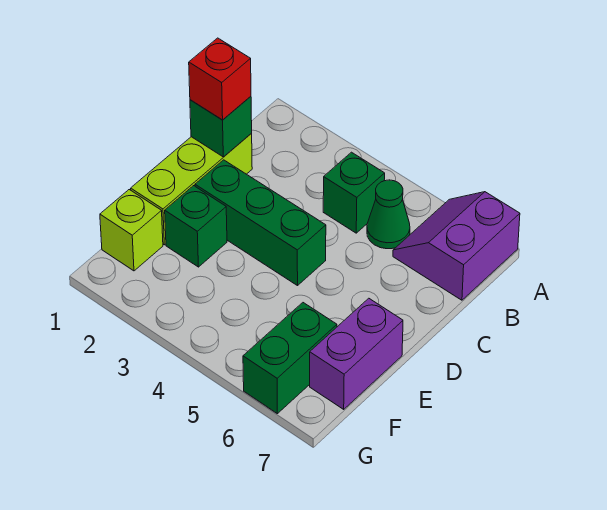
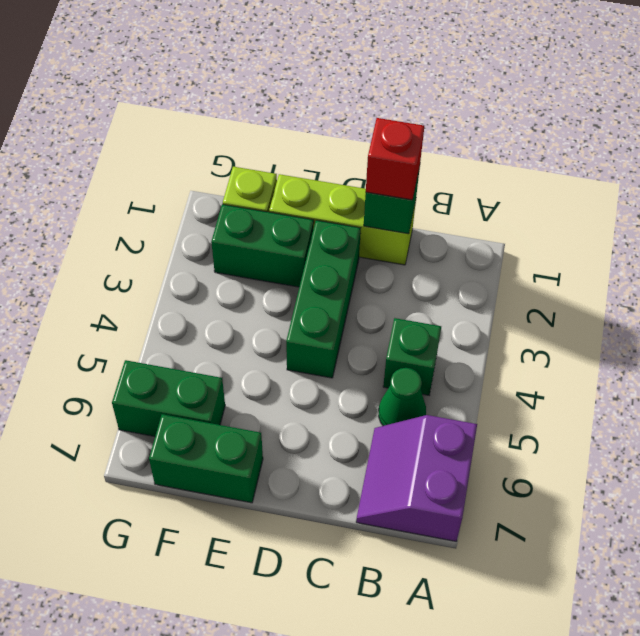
purple 2x2 slope [393,192,520,300] -> purple 2x2 slope turned to [356,415,477,541]
green 1x1 brick [165,186,227,267] -> green 1x2 brick [211,204,314,287]
purple 1x2 brick [310,298,403,409] -> green 1x2 brick [149,414,263,503]

